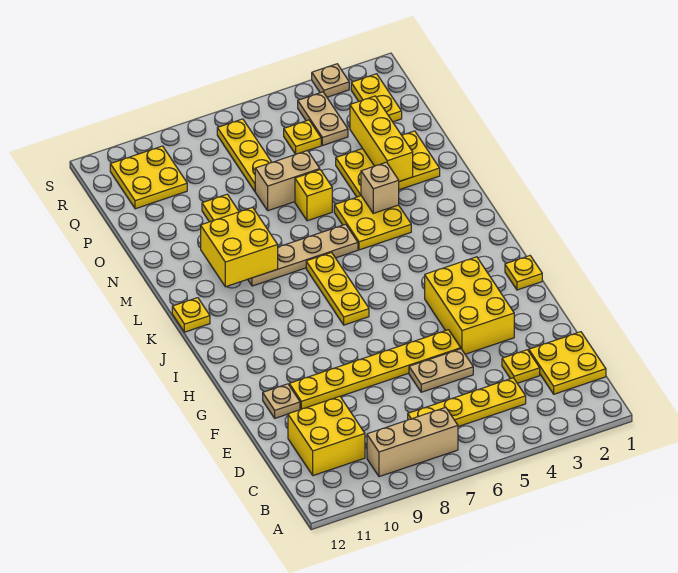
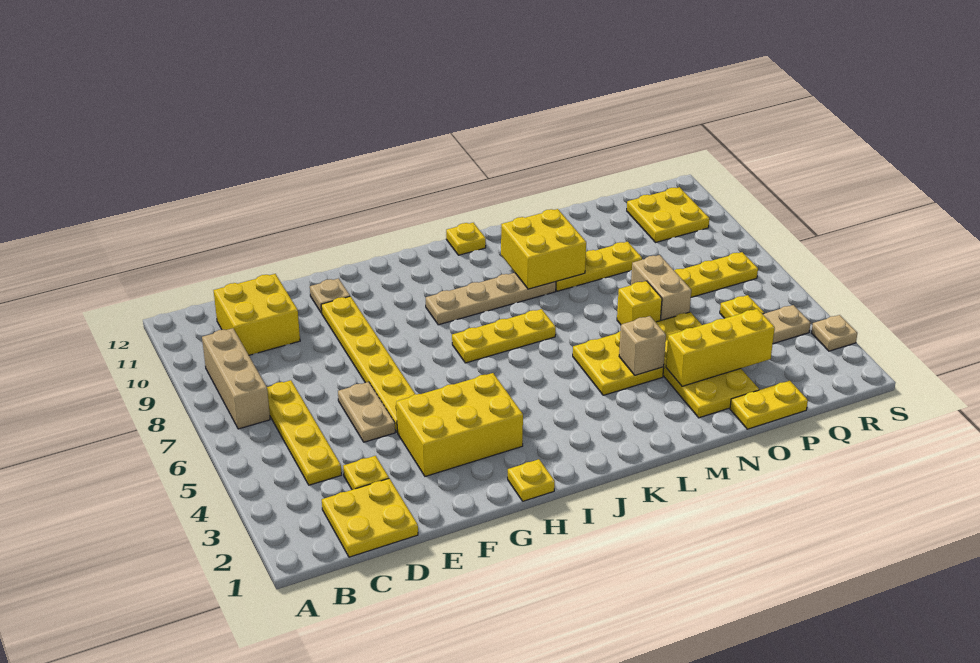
tan 1x4 plate [248,224,358,286] -> tan 1x4 plate turned to [426,273,556,325]
yellow 2x3 plate [336,131,440,197] -> yellow 2x4 plate [656,312,759,418]
yellow 1x2 plate [351,74,402,122] -> yellow 1x2 plate moved to [730,381,808,429]

